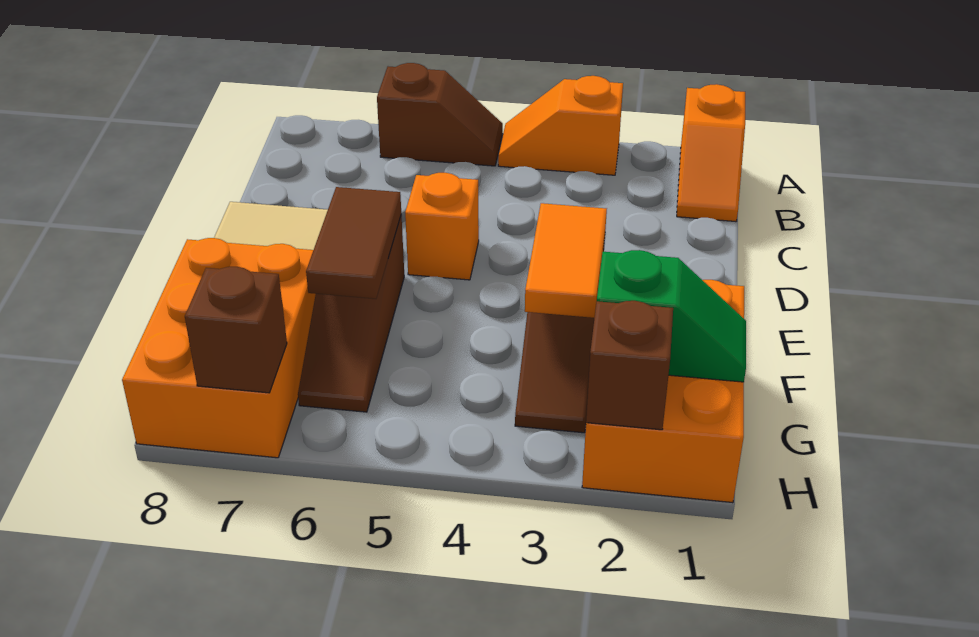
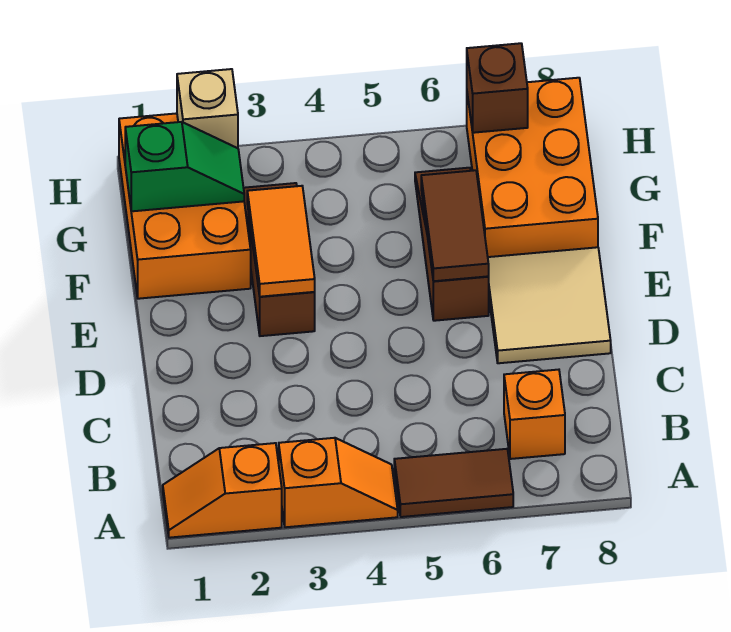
orange 1x2 slope [677,84,745,222] -> orange 1x2 slope turned to [163,443,282,538]
brown 1x2 slope [377,63,503,166] -> brown 1x2 tile [394,449,513,517]
orange 1x1 brick [405,173,479,280] -> orange 1x1 brick moved to [504,370,565,459]
green 1x2 slope [597,250,746,382] -> green 1x2 slope turned to [125,122,244,211]
brown 1x1 brick [586,301,673,430] -> tan 1x1 brick [177,69,238,148]

